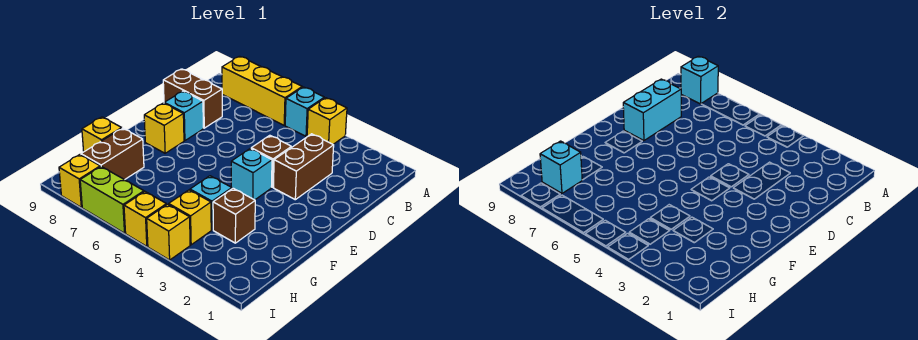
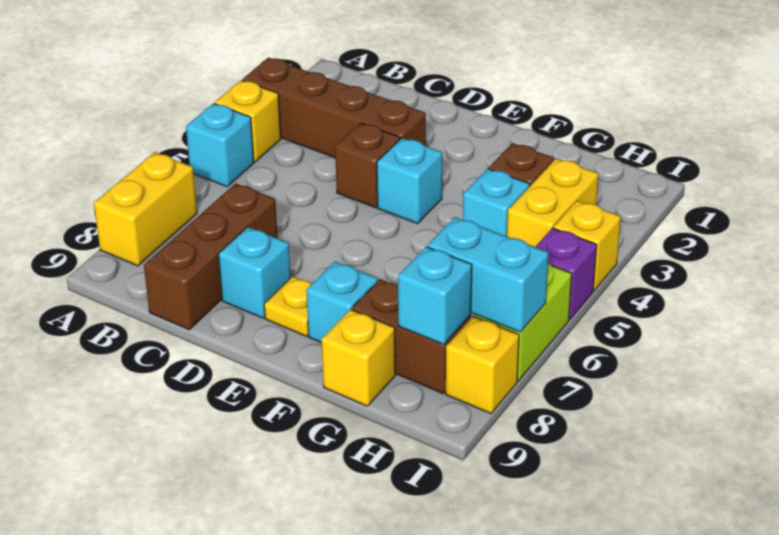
yellow 1x3 brick [222,56,302,125] -> yellow 1x2 brick [94,152,197,266]
cyan 1x1 brick [681,56,718,104] -> cyan 1x1 brick moved to [306,262,378,343]
brown 1x2 brick [273,134,334,200] -> brown 1x4 brick [243,58,426,158]
brown 1x2 brick [163,69,222,128] -> brown 1x3 brick [144,183,278,330]
cyan 1x2 brick [623,79,681,141] -> cyan 1x2 brick moved to [427,217,549,332]
yellow 1x1 brick [144,103,184,153] -> yellow 1x1 plate [264,276,311,336]
yellow 1x1 brick [169,190,211,245] -> yellow 1x2 brick [507,159,598,247]
yellow 1x1 brick [124,192,167,246] -> purple 1x1 brick [536,228,597,320]

